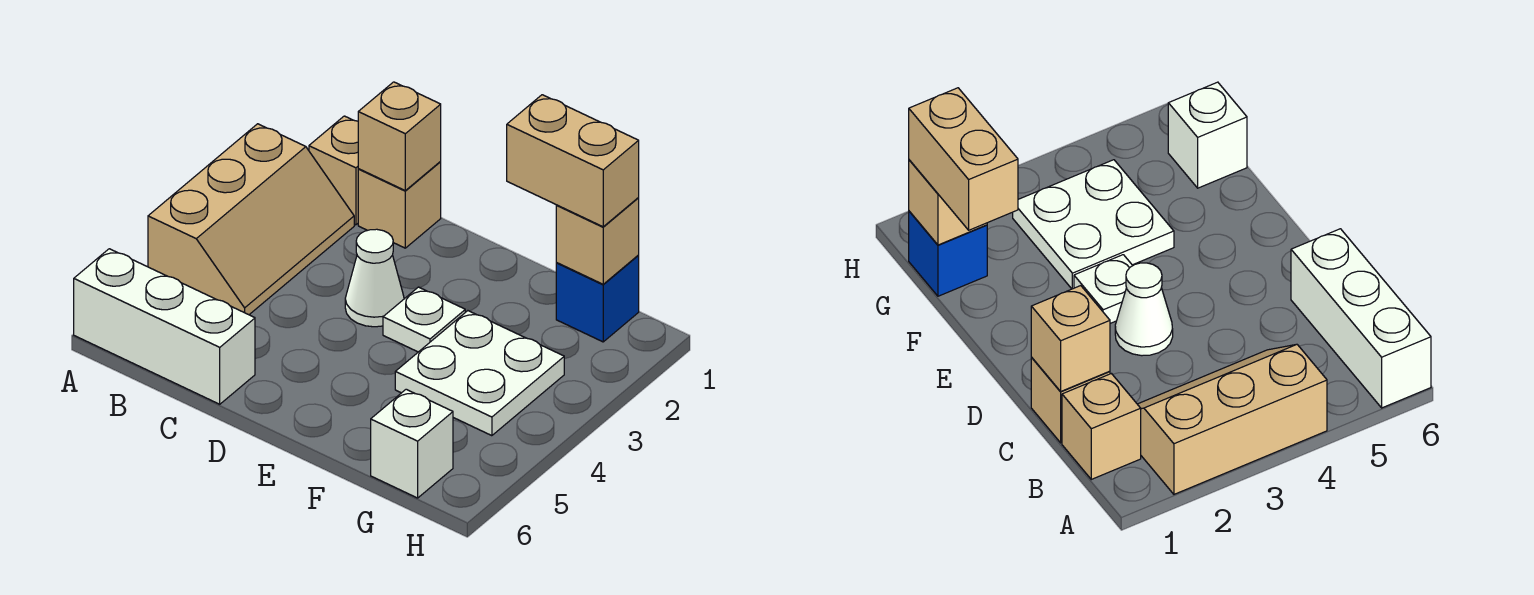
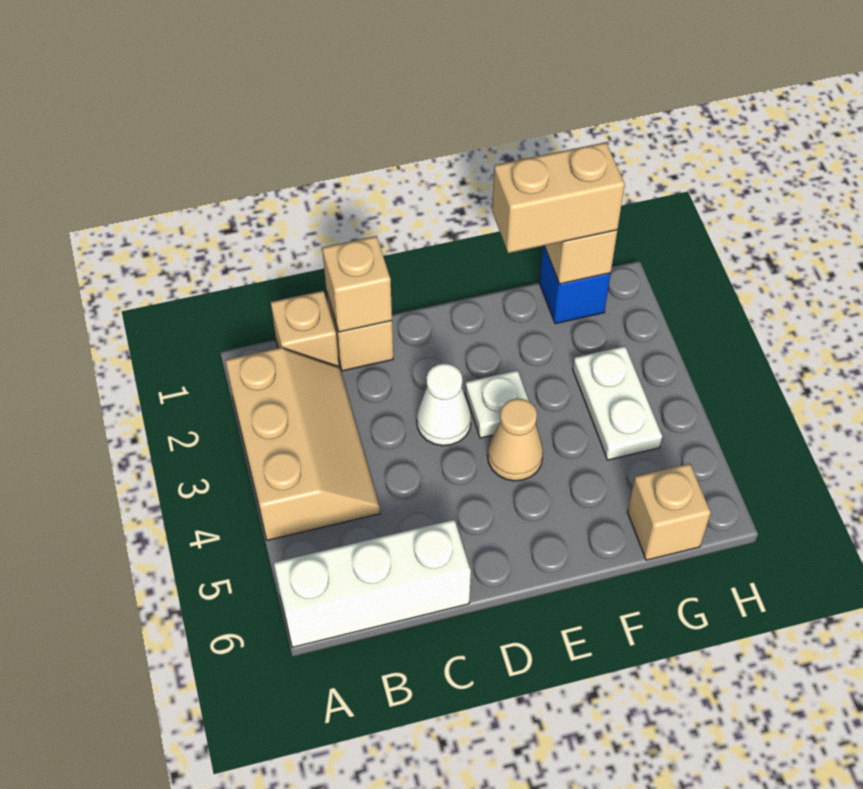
none -> tan 1x1 cone [487,399,543,481]
white 2x2 plate [395,311,564,436] -> white 1x2 plate [573,346,662,460]
white 1x1 brick [371,389,453,498] -> tan 1x1 brick [627,463,711,560]

